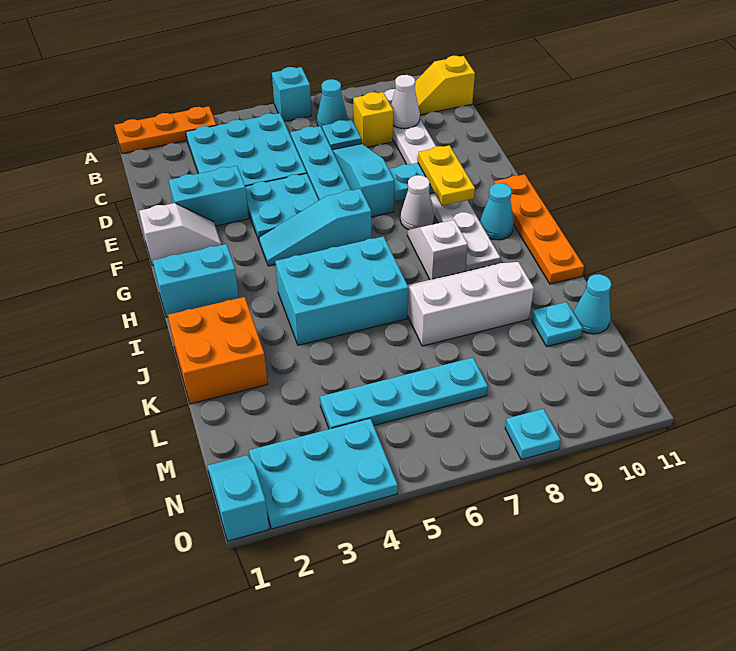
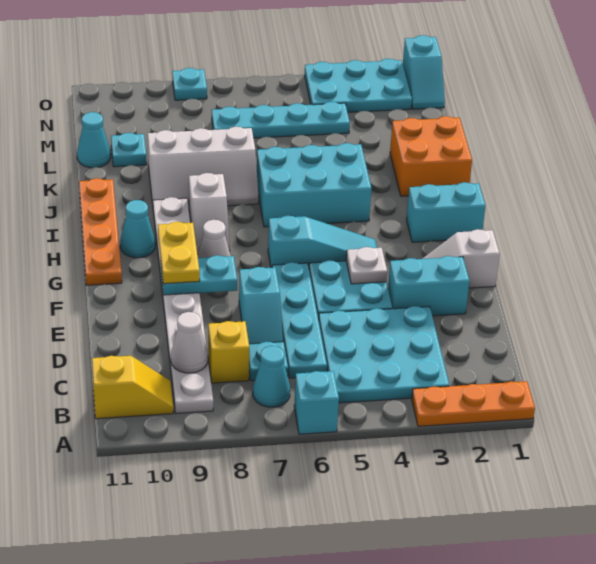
cyan 1x3 slope [332,144,394,217] -> cyan 1x2 slope [239,267,283,344]
none -> white 1x1 plate [346,247,387,284]

